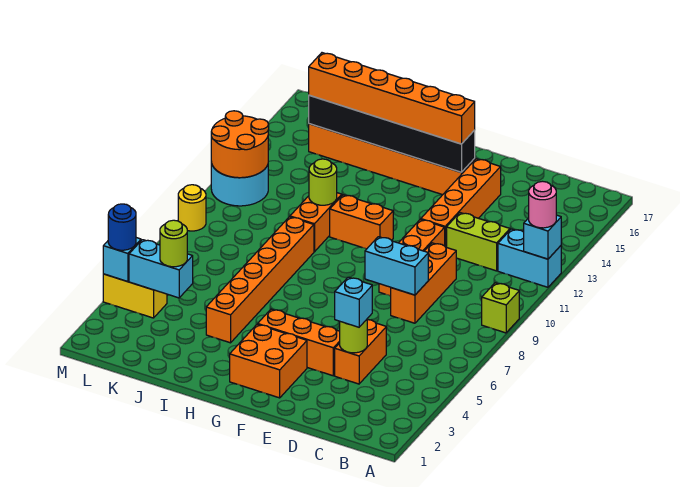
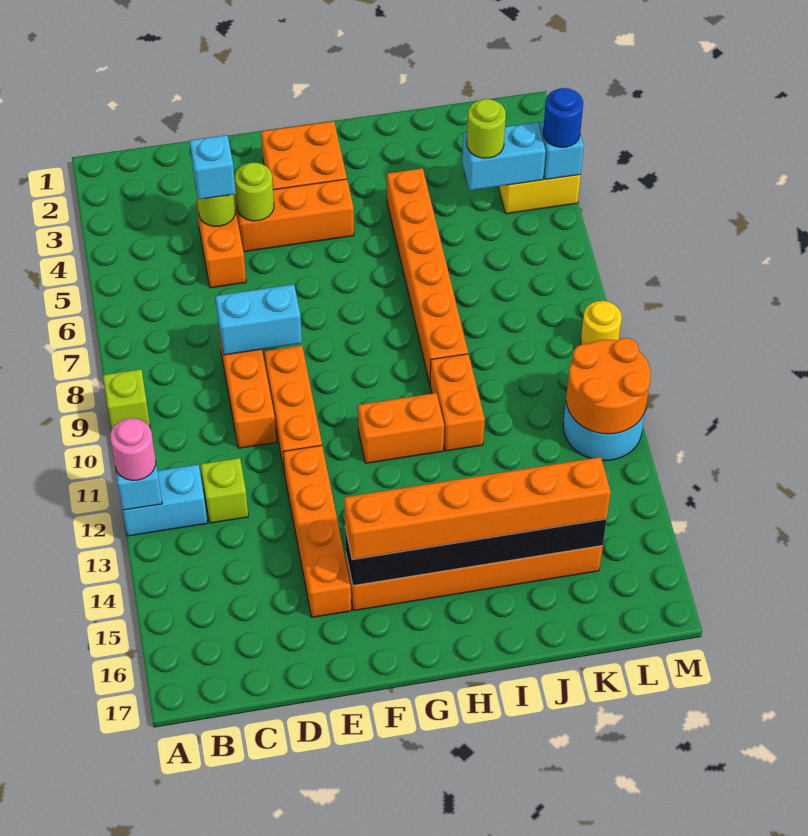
lime 1x2 brick [447,213,510,271] -> lime 1x1 brick [201,458,248,523]
lime 1x1 round brick [309,159,337,205] -> lime 1x1 round brick moved to [235,163,274,221]

